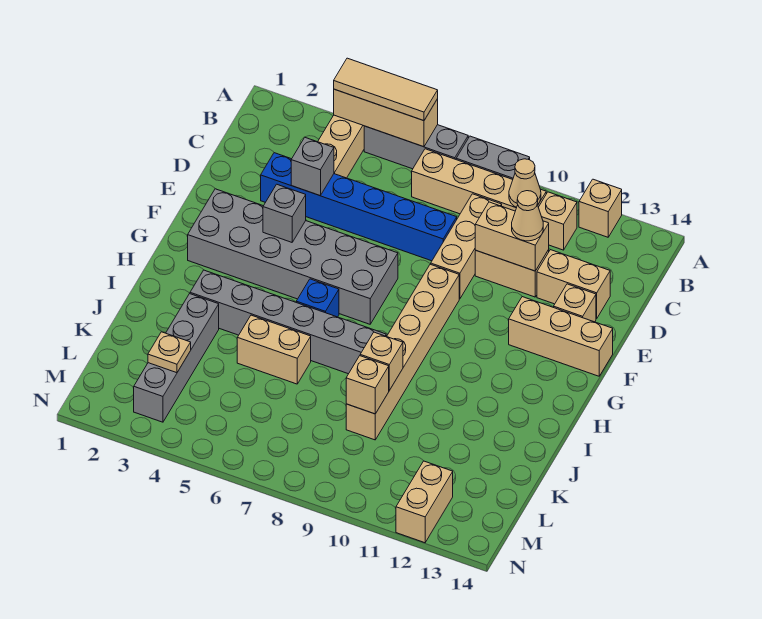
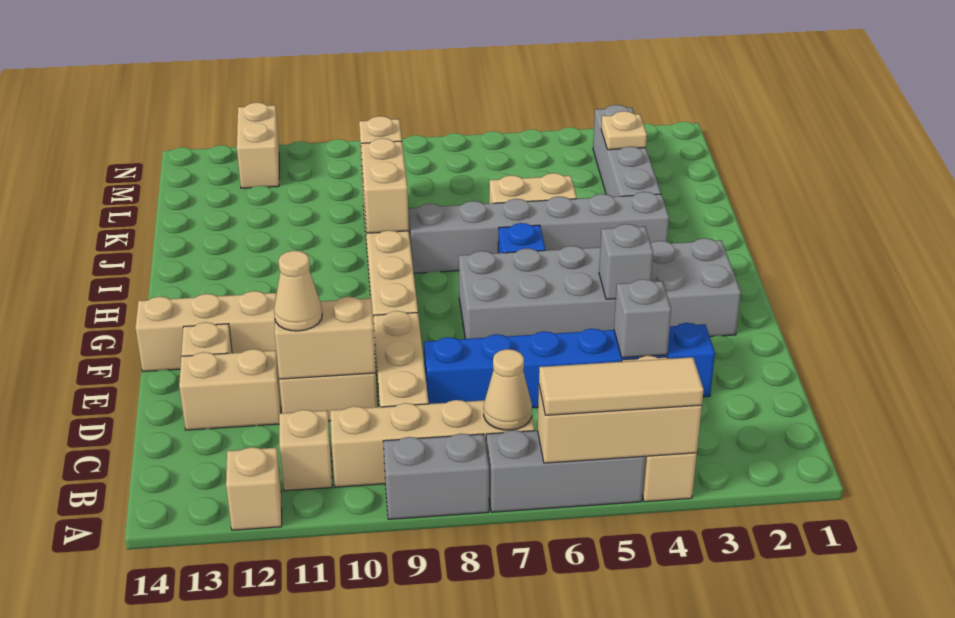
tan 1x1 cone [509,159,541,207] -> tan 1x1 cone moved to [484,349,532,430]
tan 1x1 brick [360,332,403,390] -> tan 1x2 brick [361,138,409,233]

